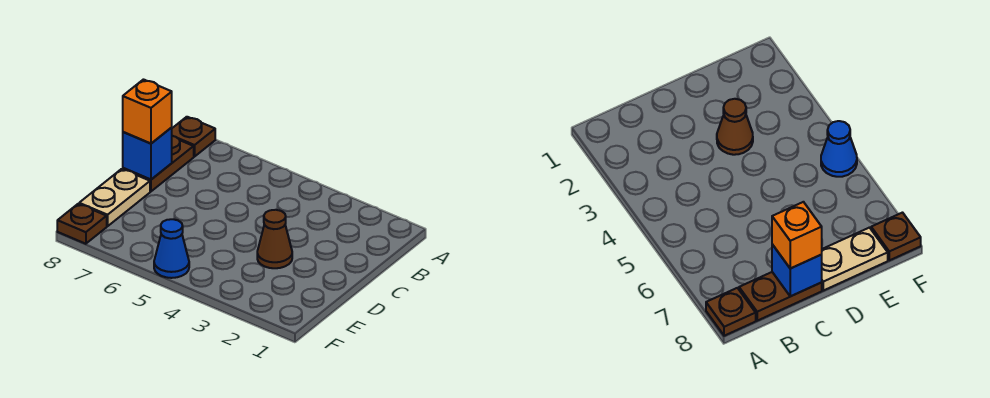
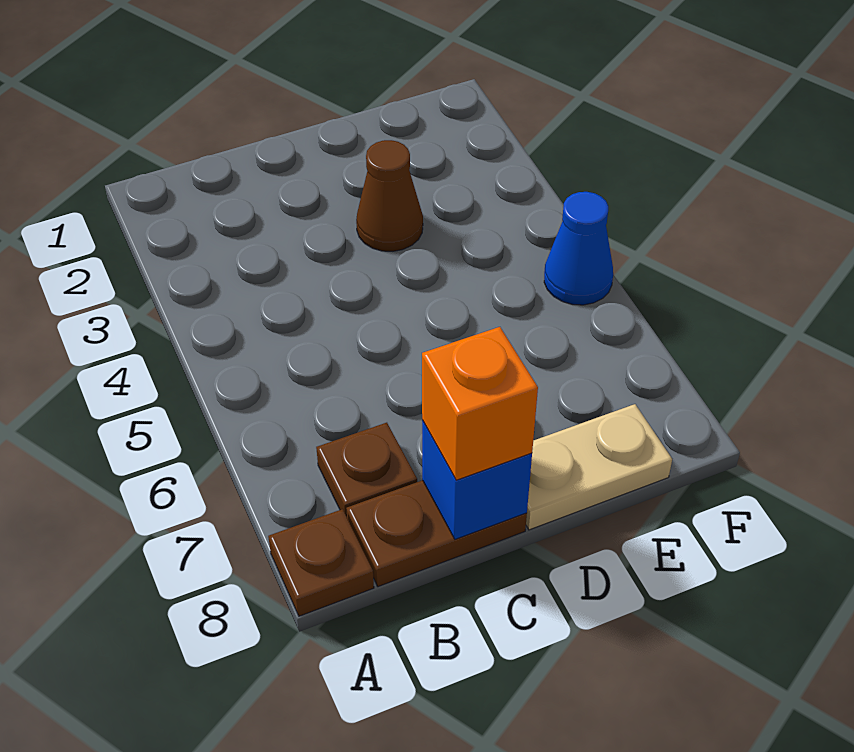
brown 1x1 plate [57,204,107,244] -> brown 1x1 plate moved to [316,423,417,517]

